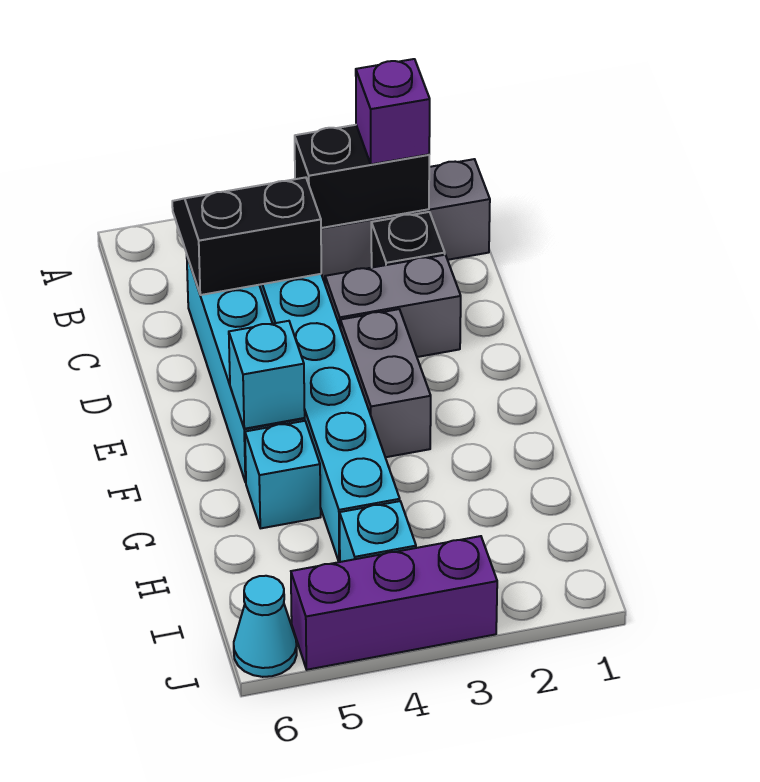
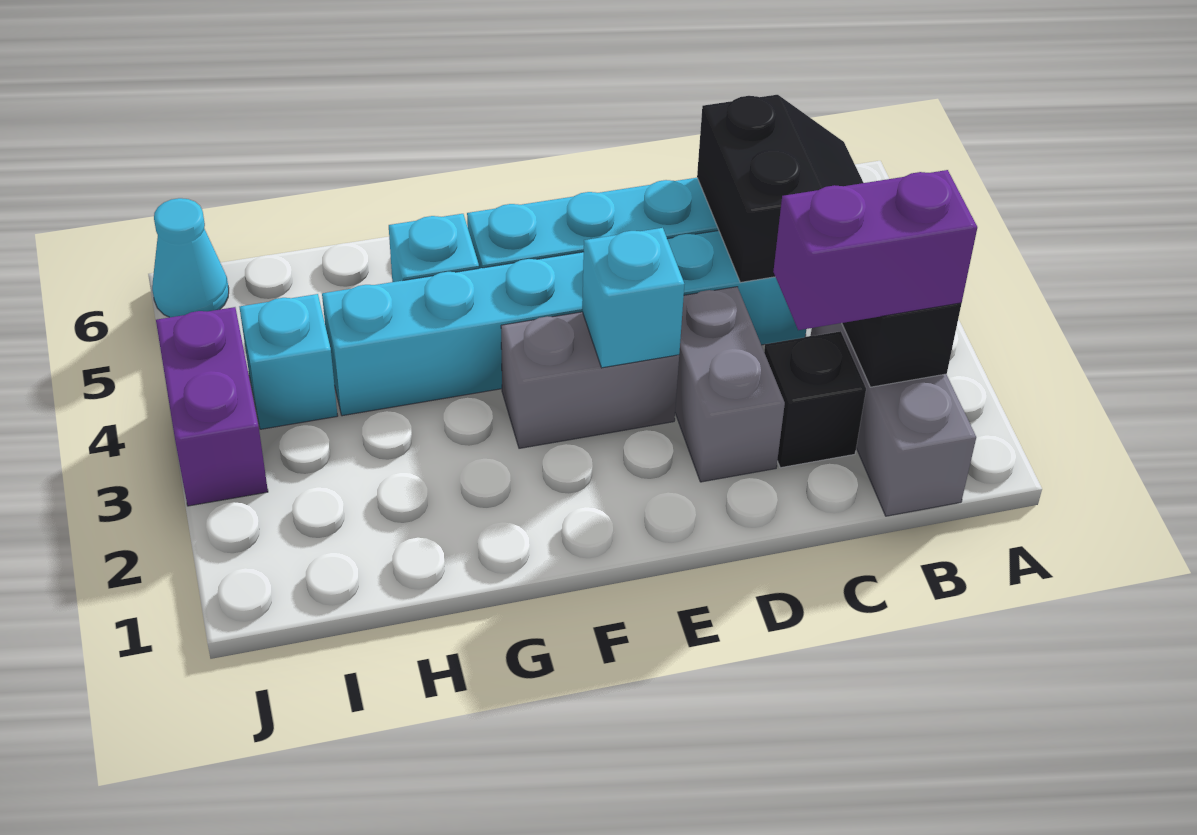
purple 1x1 brick [356,59,430,164] -> purple 1x2 brick [773,170,977,330]
cyan 1x1 brick [229,321,305,429] -> cyan 1x1 brick moved to [582,228,684,368]
purple 1x3 brick [291,536,497,670] -> purple 1x2 brick [156,307,268,506]

